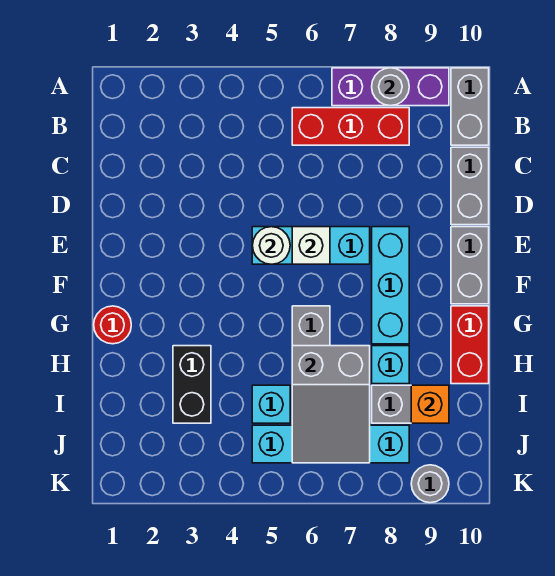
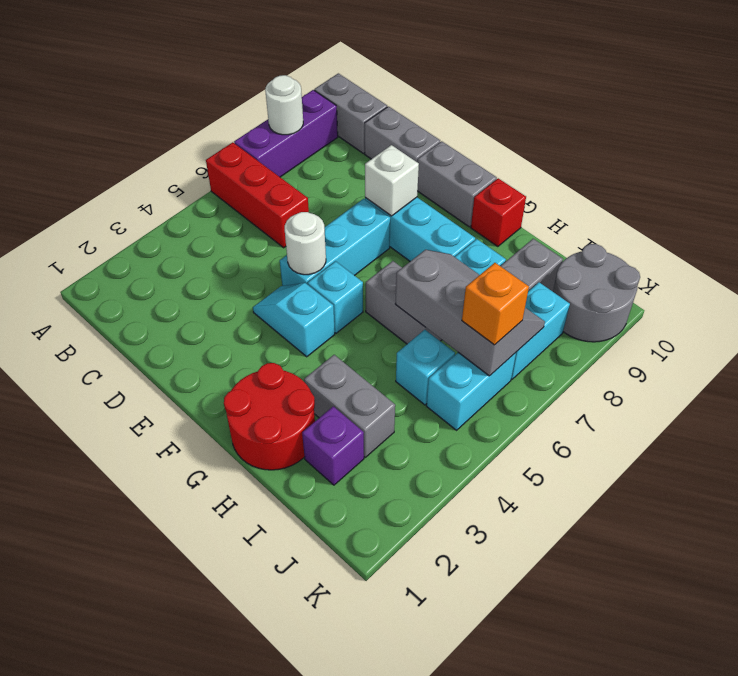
grey 1x1 round brick [372,68,409,106] -> white 1x1 round brick [265,75,303,135]
red 1x3 brick [292,108,409,145] -> red 1x3 brick turned to [206,142,309,248]
none -> cyan 1x2 slope [253,283,335,357]
white 1x1 brick [292,227,330,264] -> white 1x1 brick moved to [365,145,419,216]
none -> cyan 1x1 brick [308,261,363,333]
red 1x1 round brick [94,306,131,344] -> red 2x2 round brick [224,363,315,470]
red 1x2 brick [451,306,489,384] -> red 1x1 brick [471,178,526,247]
black 1x2 brick [173,346,211,423] -> grey 1x2 brick [304,355,395,457]
grey 2x3 slope [292,346,370,463] -> grey 2x3 slope turned to [395,250,545,376]
none -> purple 1x1 brick [302,406,364,485]
orange 1x1 brick [411,385,449,423] -> orange 1x1 brick moved to [462,263,529,345]
grey 1x1 round brick [411,465,449,503] -> grey 2x2 round brick [553,244,640,342]

